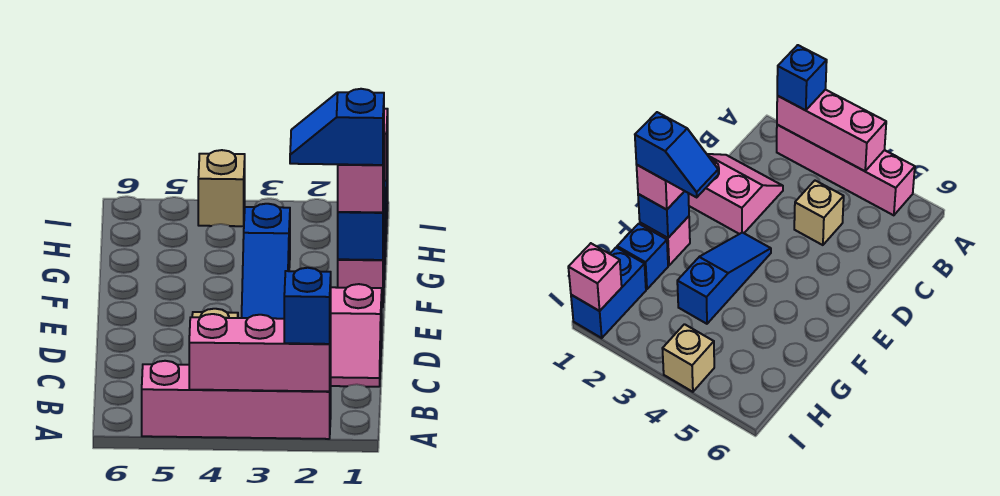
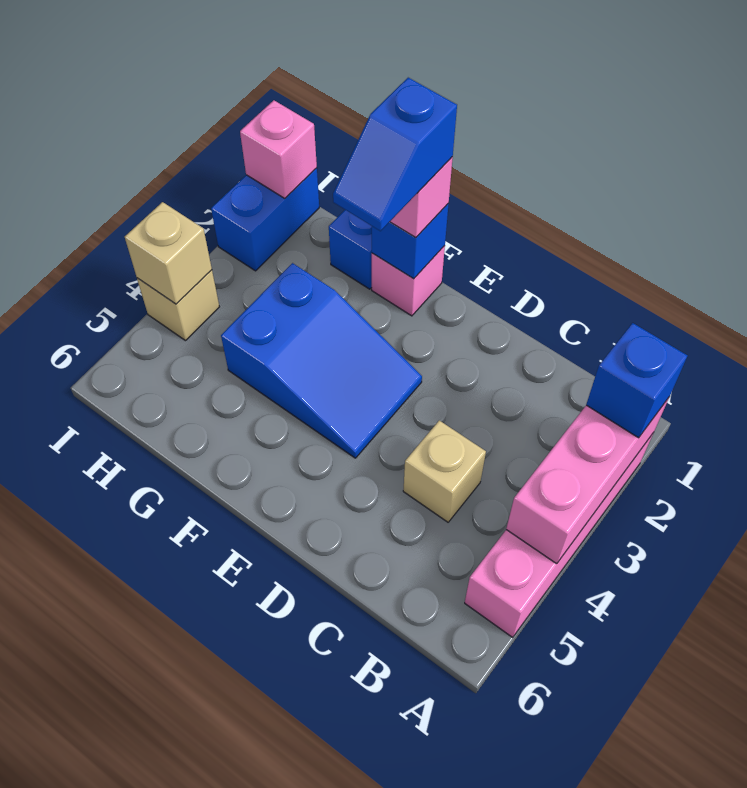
pink 2x2 slope [330,284,382,387] -> none
blue 1x3 slope [242,204,290,319] -> blue 2x3 slope [221,263,422,458]
blue 1x2 brick [571,248,646,338] -> blue 1x2 brick turned to [211,168,319,271]
none -> tan 1x1 brick [125,202,212,304]

